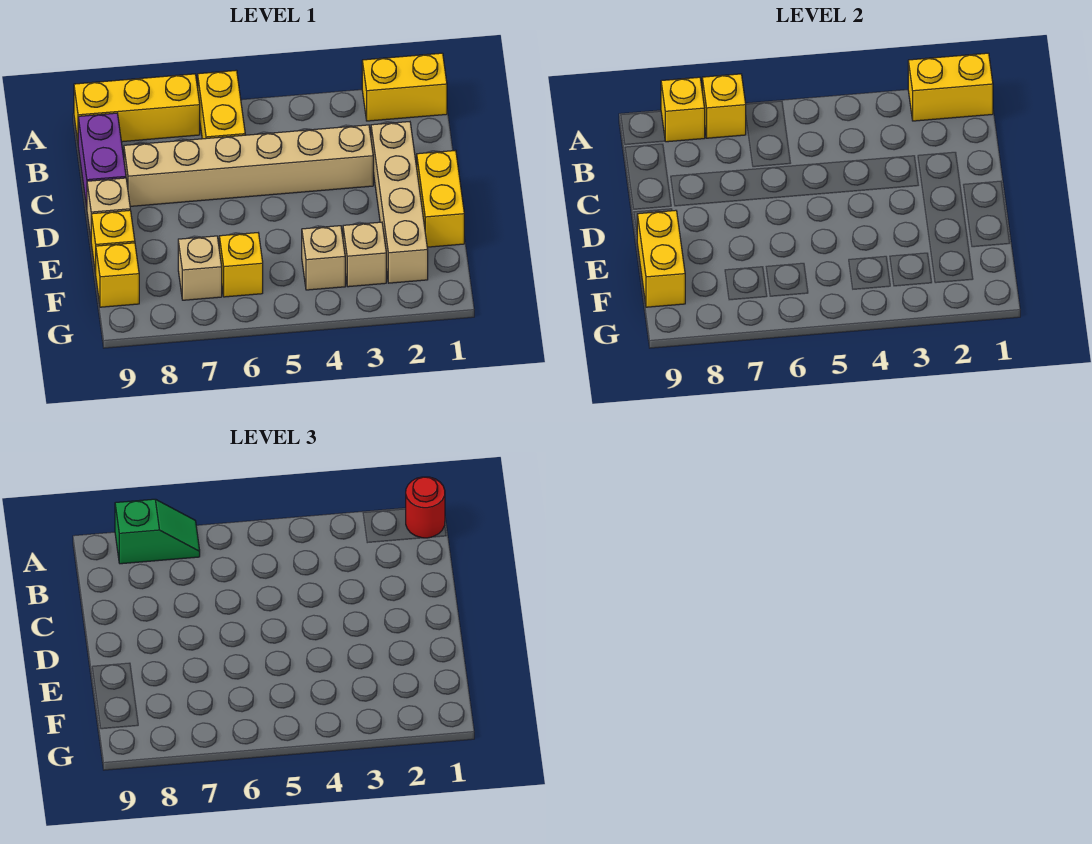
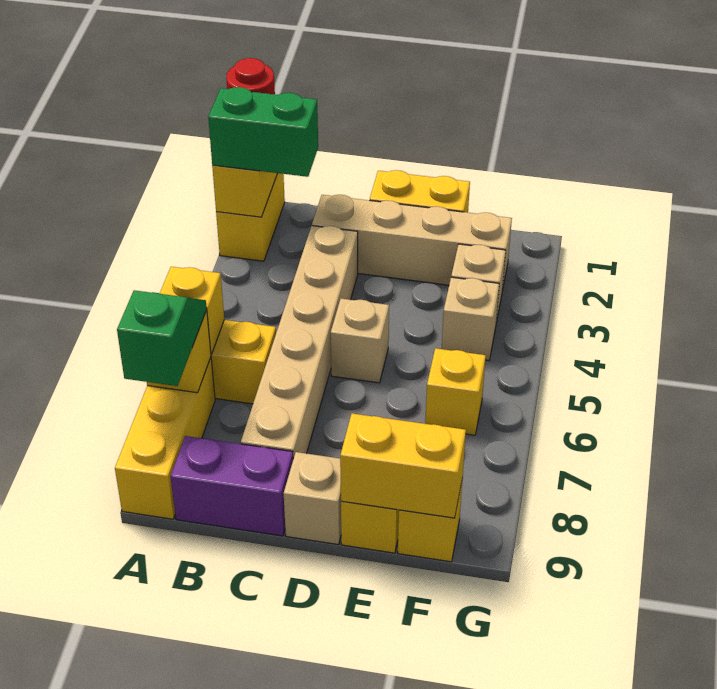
none -> green 1x2 brick [208,87,318,177]
yellow 1x1 brick [661,77,705,142] -> yellow 1x1 brick moved to [160,267,224,354]
tan 1x1 brick [178,236,222,300] -> tan 1x1 brick moved to [331,299,389,383]

